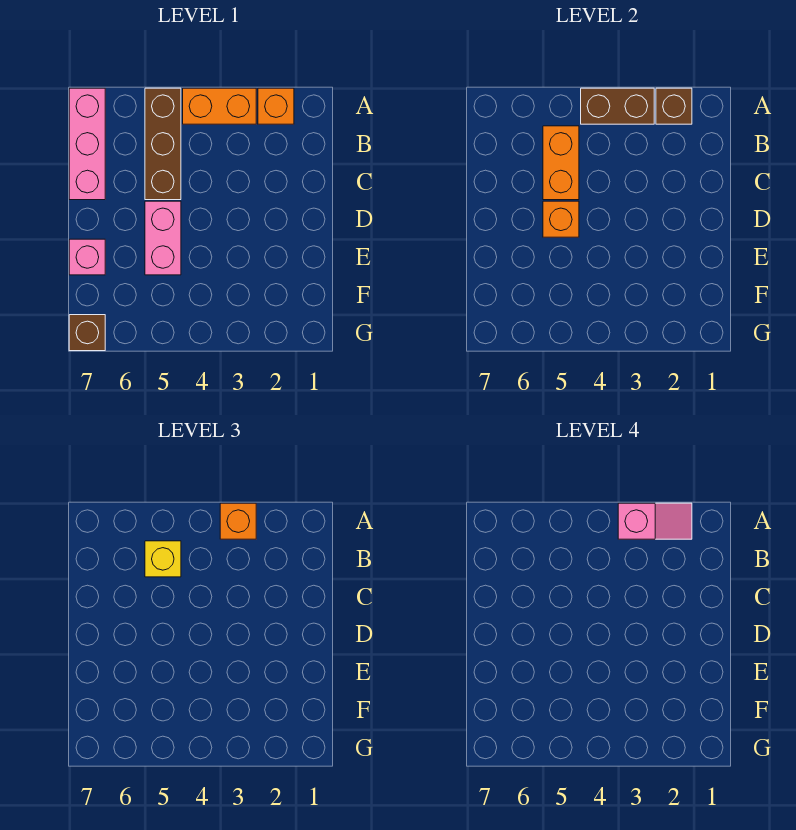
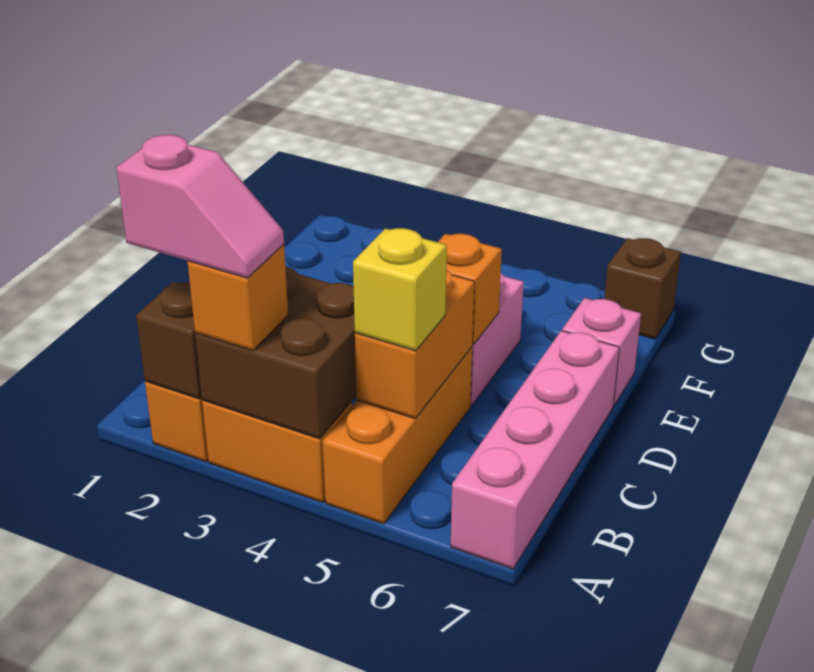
pink 1x2 slope [618,503,692,539] -> pink 1x2 slope turned to [116,135,284,278]
brown 1x2 brick [581,88,654,124] -> brown 2x2 brick [195,266,356,439]
brown 1x3 brick [145,88,181,200] -> orange 1x3 brick [323,347,472,524]
pink 1x3 brick [69,88,105,200] -> pink 1x4 brick [451,331,619,569]

